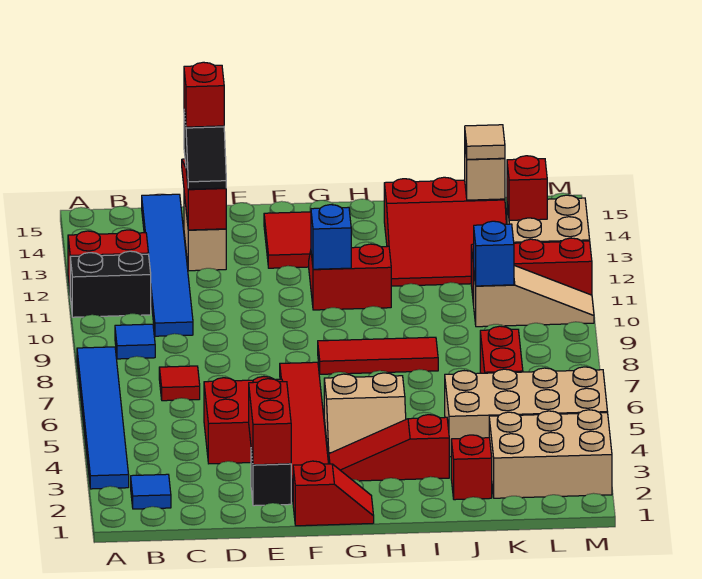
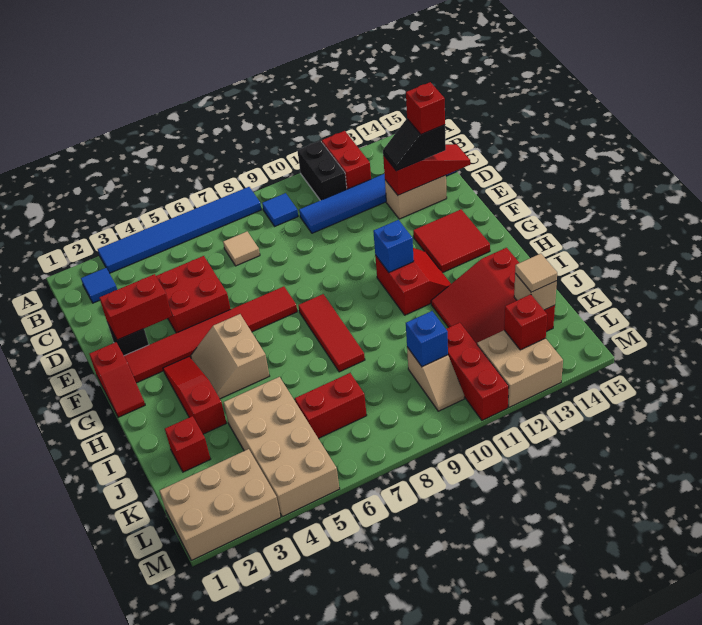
red 1x1 tile [159,366,200,401] -> tan 1x1 tile [223,232,260,266]
tan 2x3 brick [489,410,612,498] -> tan 2x3 brick turned to [160,449,281,560]
tan 1x3 slope [474,265,594,327] -> tan 1x2 slope [407,347,464,411]

